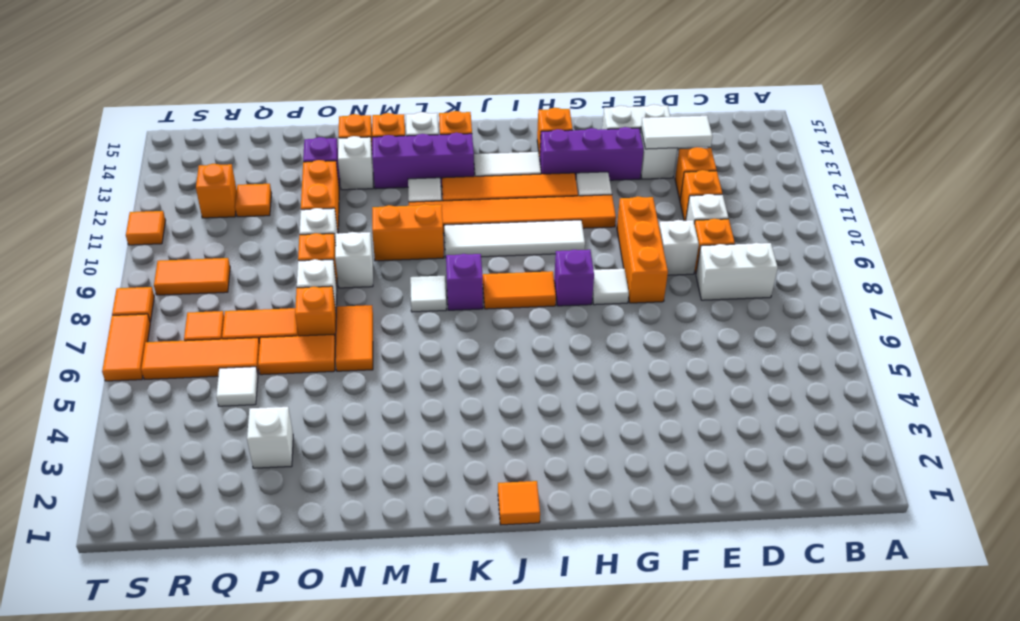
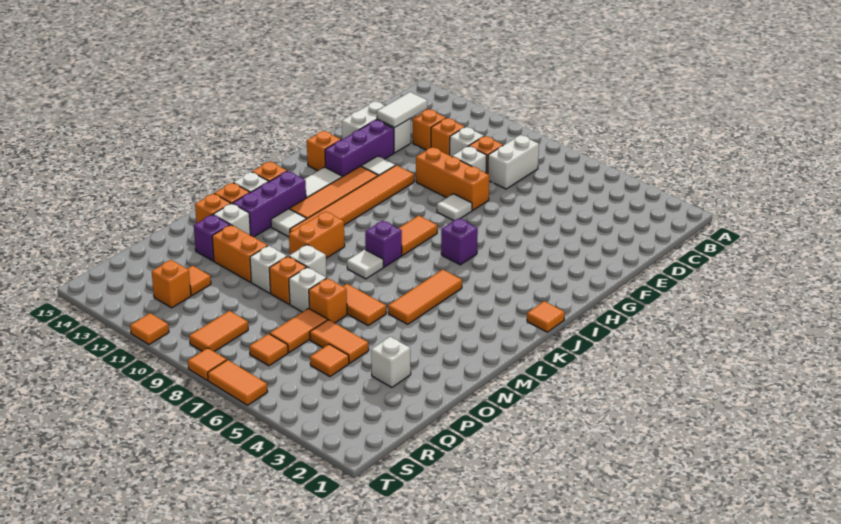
purple 1x1 brick [554,250,594,306] -> purple 1x1 brick moved to [441,218,478,265]
white 1x4 tile [444,220,585,257] -> none
orange 1x2 tile [258,335,336,375] -> orange 1x2 tile turned to [310,320,369,363]
white 1x1 tile [216,367,258,406] -> orange 1x1 tile [310,344,349,377]
orange 1x3 tile [141,338,260,380] -> orange 1x3 tile moved to [388,269,462,324]

